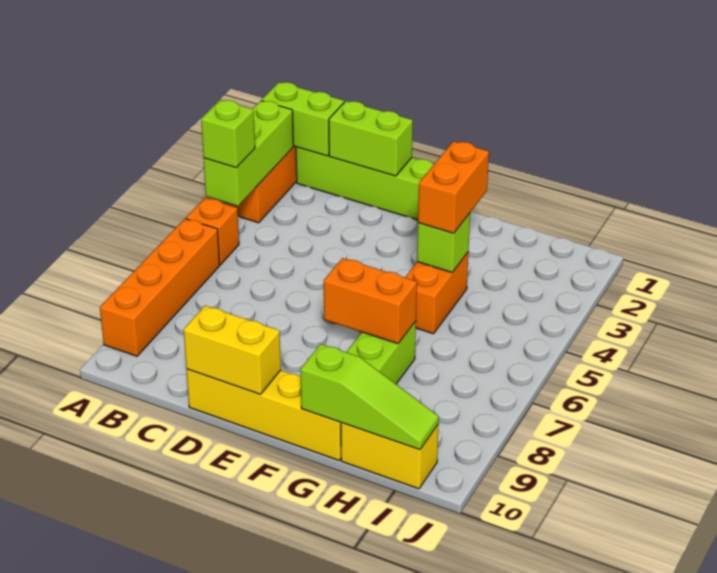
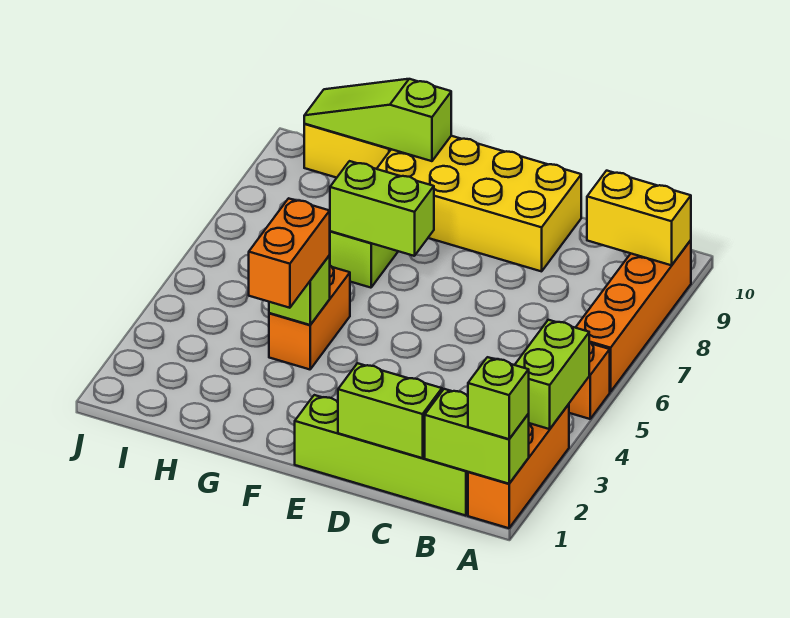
lime 1x3 brick [204,101,293,206] -> lime 1x2 brick [515,320,589,429]
lime 1x1 brick [201,100,255,168] -> lime 1x1 brick moved to [468,357,529,439]
yellow 1x4 brick [186,369,341,460] -> yellow 2x4 brick [377,136,581,271]
yellow 1x2 brick [184,306,281,394] -> yellow 1x2 brick moved to [587,171,691,265]
orange 1x2 brick [324,258,417,344] -> lime 1x2 brick [330,161,434,256]

